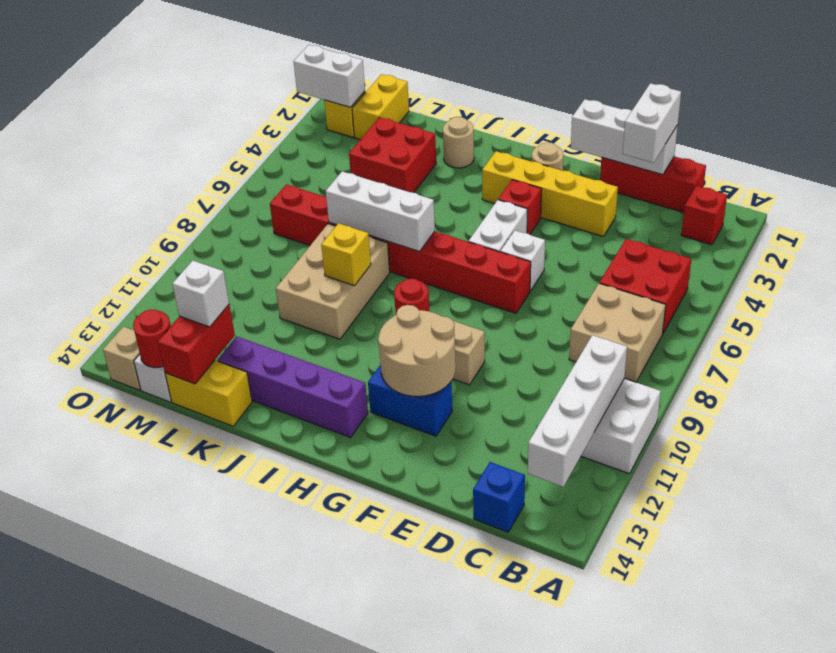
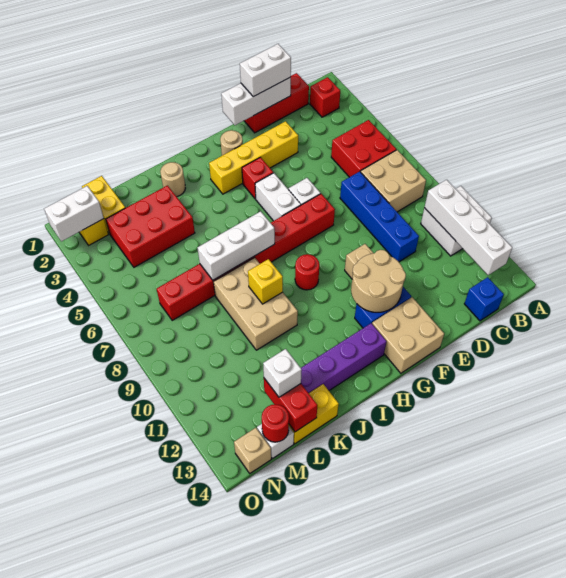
white 1x2 brick [623,83,681,163] -> white 1x2 brick turned to [240,44,291,97]
none -> blue 1x4 brick [340,171,419,262]
none -> tan 2x2 brick [372,297,444,373]
red 2x2 brick [349,117,436,193] -> red 2x3 brick [106,186,195,267]

